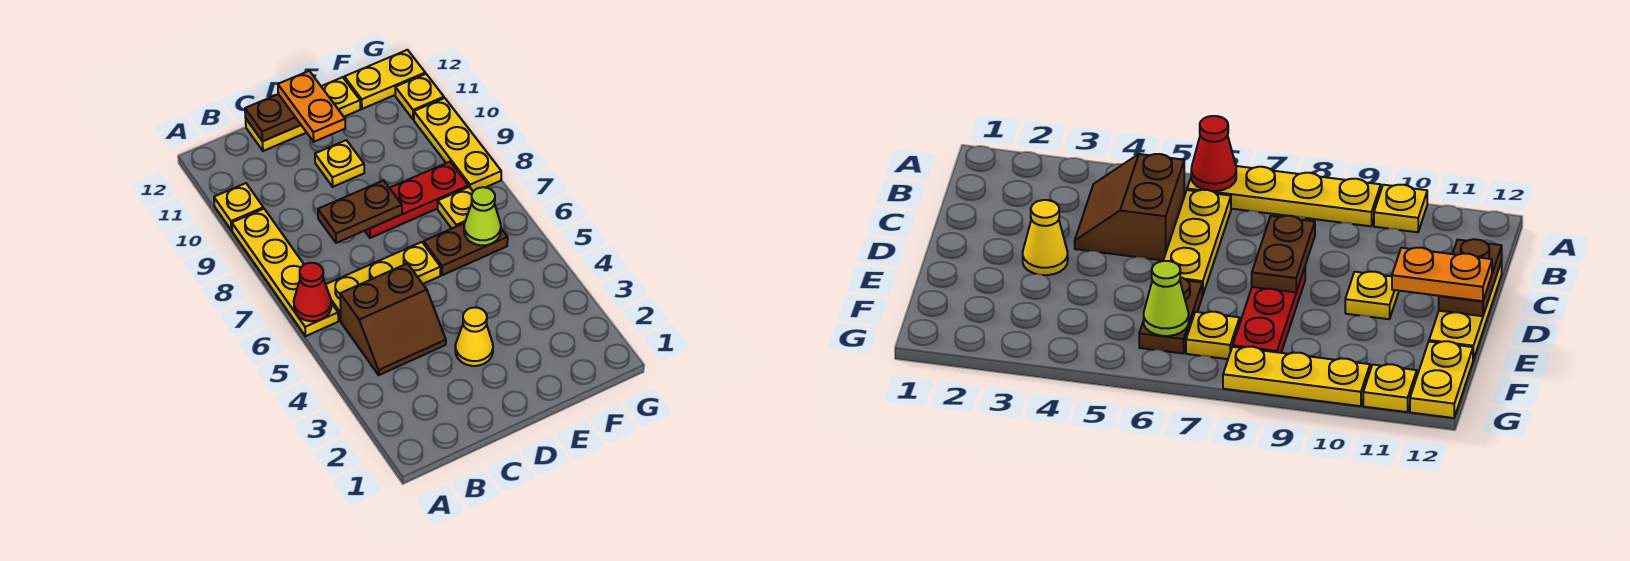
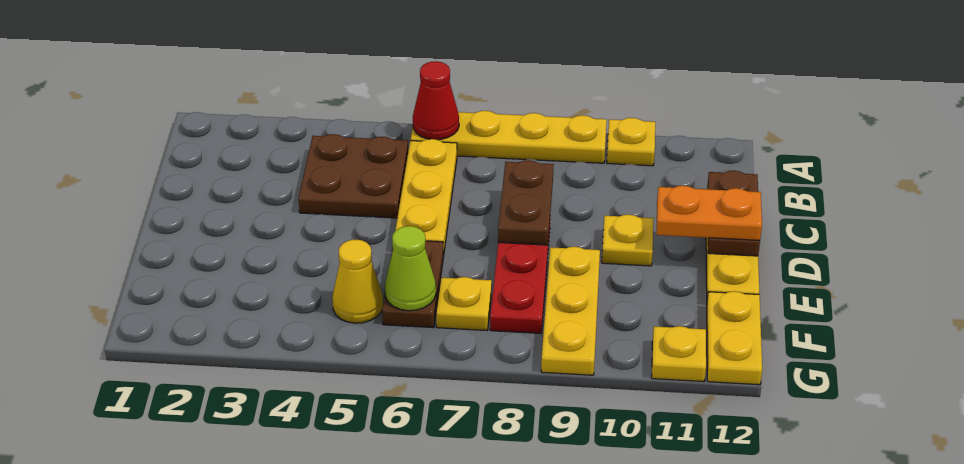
brown 2x2 slope [340,263,446,375] -> brown 2x2 plate [299,134,408,218]
yellow 1x1 cone [455,307,493,366] -> yellow 1x1 cone moved to [332,240,383,323]
yellow 1x3 plate [414,98,501,191] -> yellow 1x3 plate turned to [541,247,600,375]

